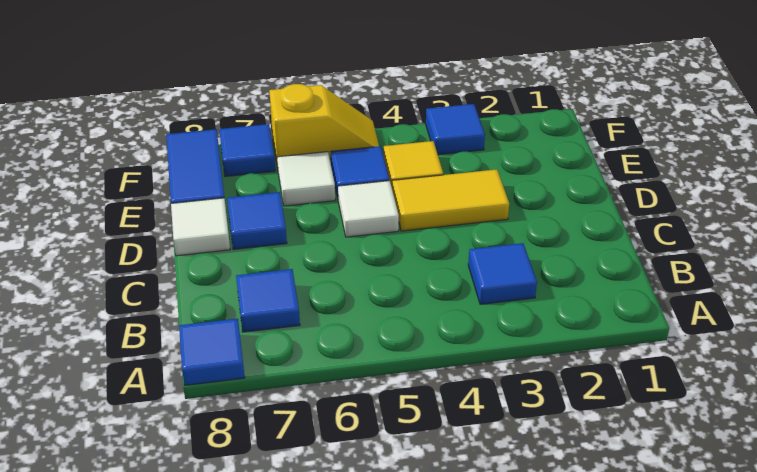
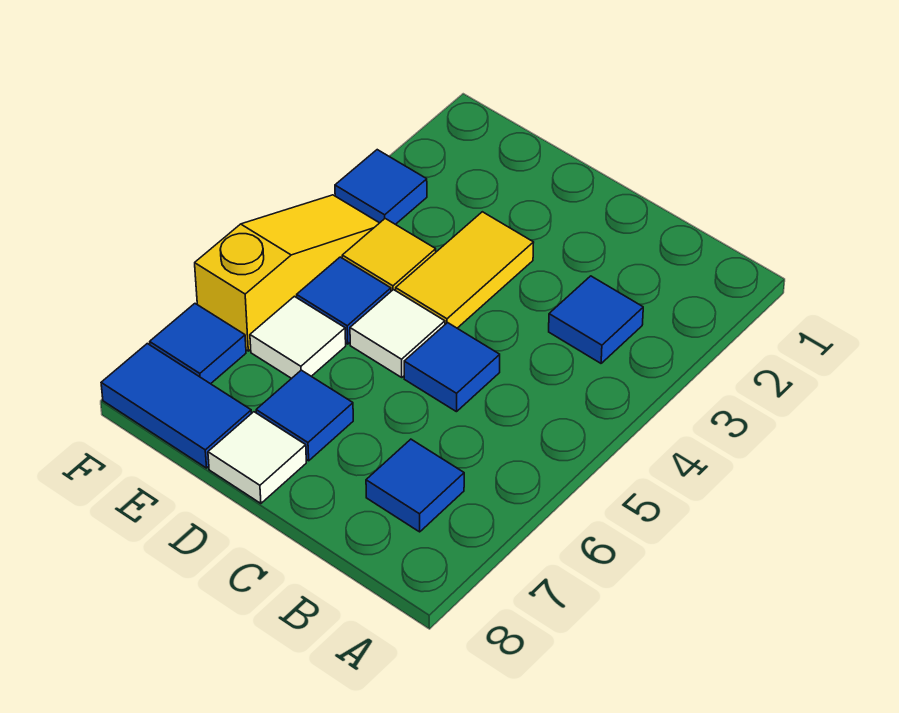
blue 1x1 tile [179,319,245,385] -> blue 1x1 tile moved to [404,323,500,412]
yellow 1x2 slope [269,84,379,168] -> yellow 1x3 slope [195,195,379,351]

